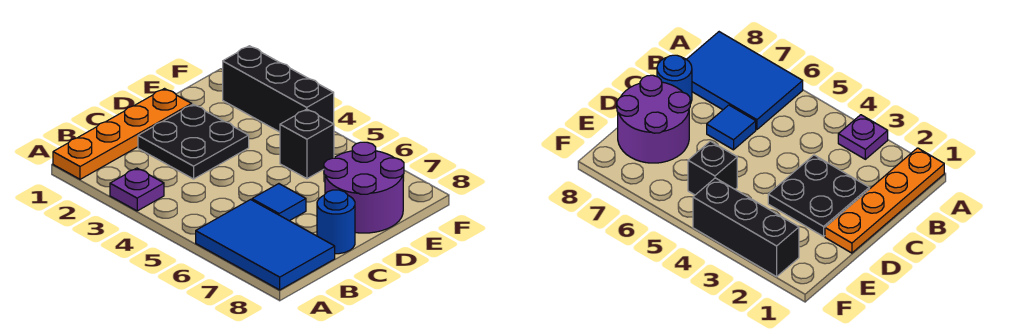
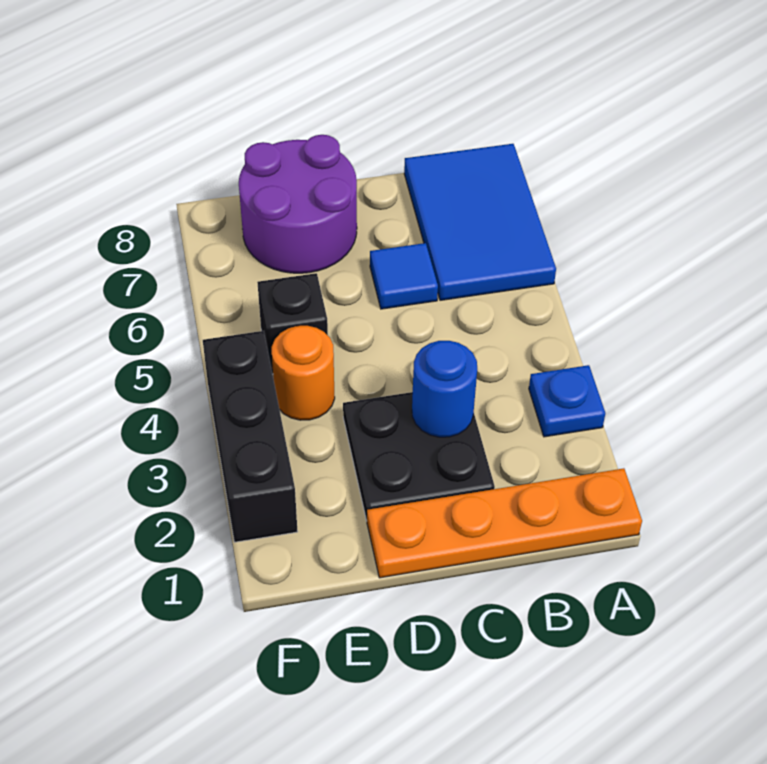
purple 1x1 plate [110,168,164,211] -> blue 1x1 plate [529,365,605,437]
blue 1x1 round brick [317,190,355,254] -> blue 1x1 round brick moved to [412,341,477,437]
none -> orange 1x1 round brick [272,326,335,420]

